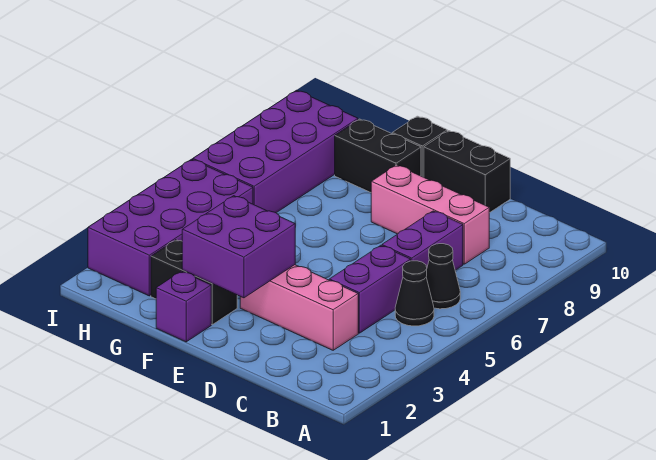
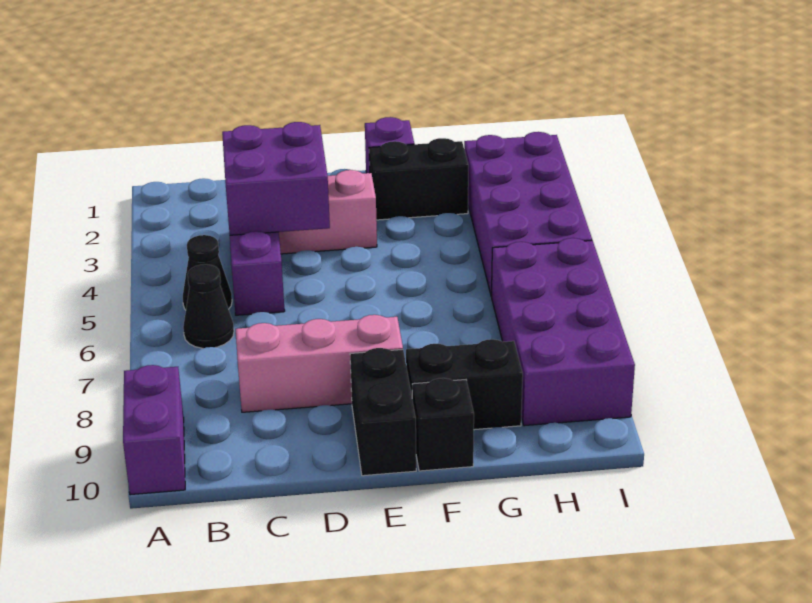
purple 1x2 brick [382,211,463,270] -> purple 1x2 brick moved to [123,365,185,495]
black 1x2 brick [424,131,510,213] -> black 1x2 brick turned to [350,348,416,476]
purple 2x2 brick [182,196,295,298] -> purple 2x2 brick moved to [222,122,330,235]

